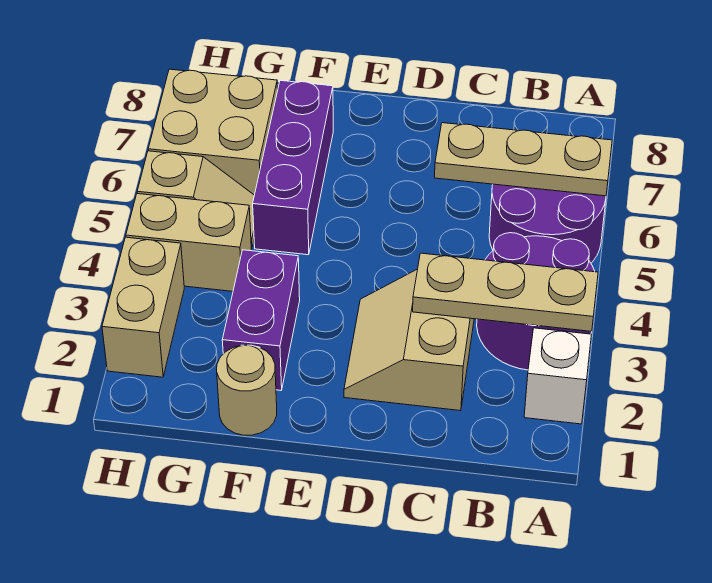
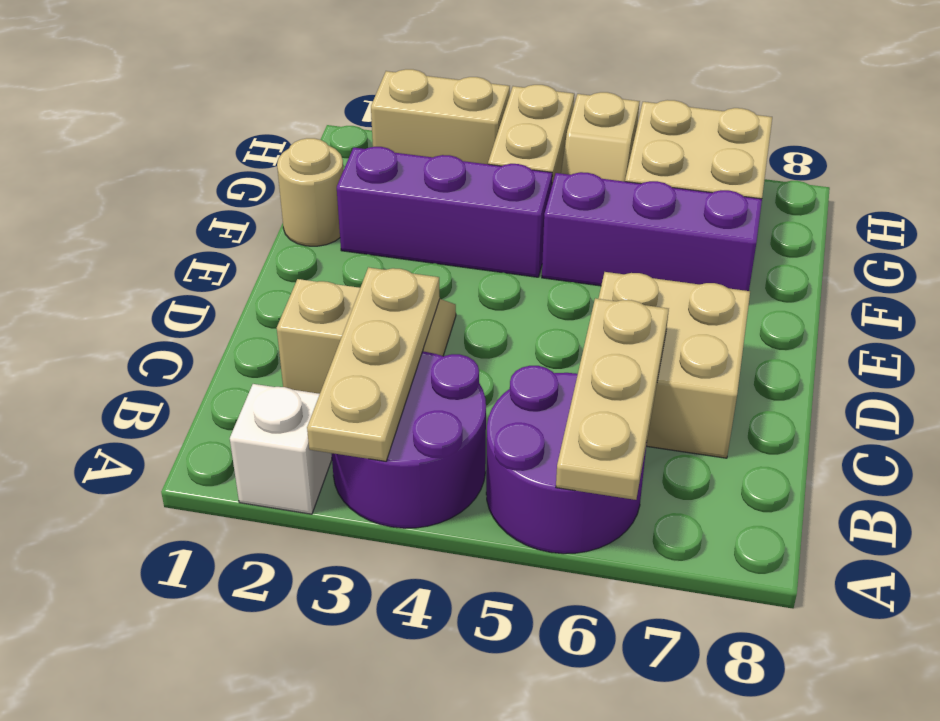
none -> tan 2x2 brick [598,272,750,458]
purple 1x2 brick [222,250,300,390] -> purple 1x3 brick [337,147,552,277]

